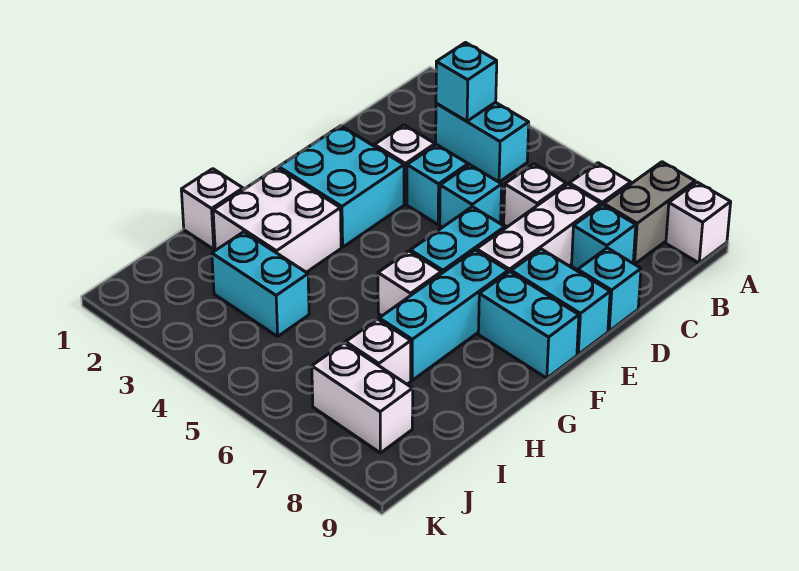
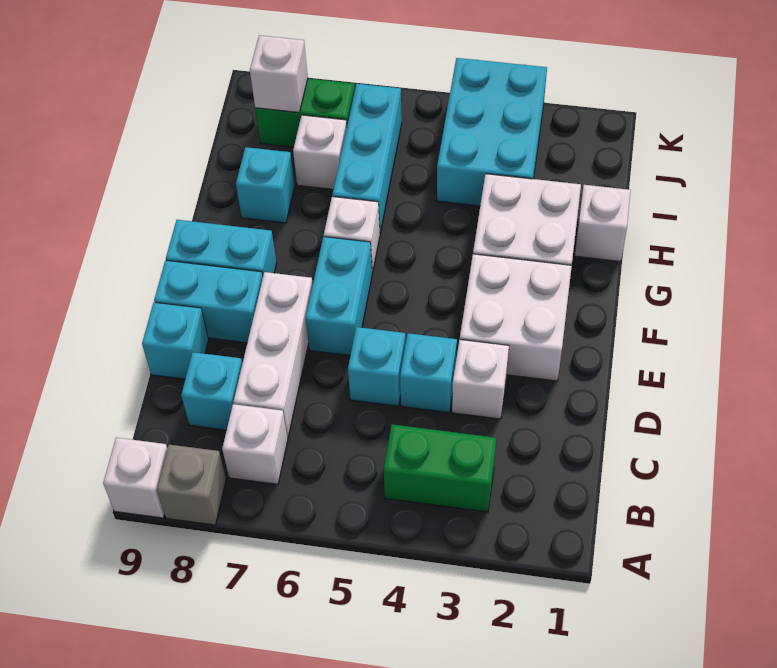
grey 1x2 brick [604,162,695,264] -> grey 1x1 brick [157,444,226,525]
cyan 1x2 brick [436,102,529,182] -> green 1x2 brick [383,424,496,512]
cyan 1x1 brick [436,43,497,121] -> cyan 1x1 brick moved to [236,147,295,223]
white 1x1 brick [504,164,566,227] -> white 1x1 brick moved to [250,35,308,112]
cyan 2x2 brick [279,126,404,247] -> white 2x2 brick [460,254,572,381]
cyan 1x3 brick [379,250,508,380] -> cyan 1x3 brick moved to [332,84,402,233]
cyan 1x2 brick [212,232,309,336] -> cyan 2x3 brick [437,58,547,206]
white 1x2 brick [312,343,413,453] -> green 1x2 brick [255,79,355,147]

